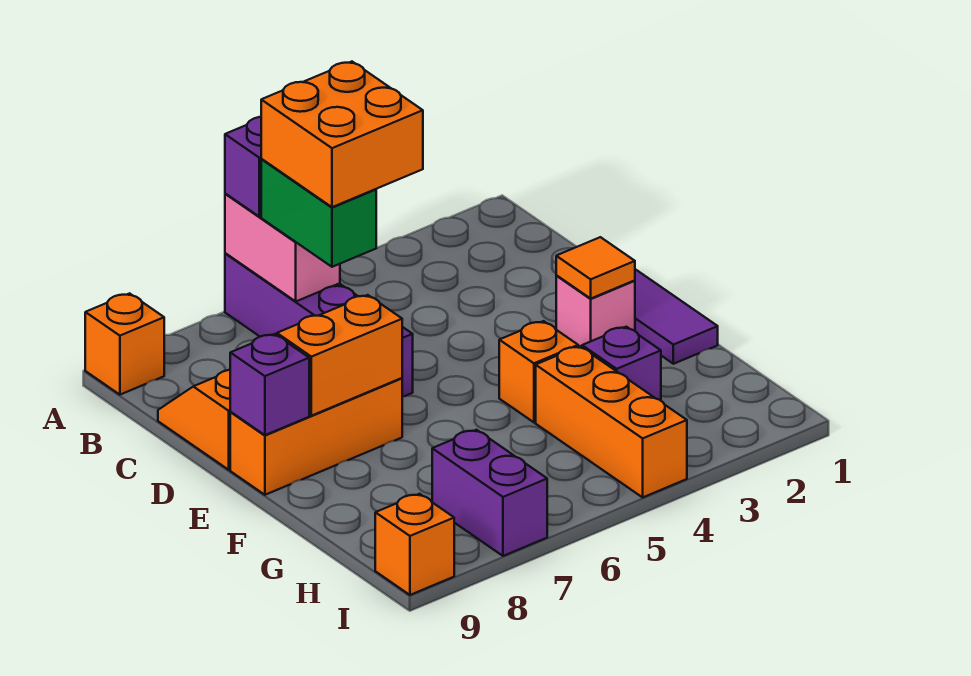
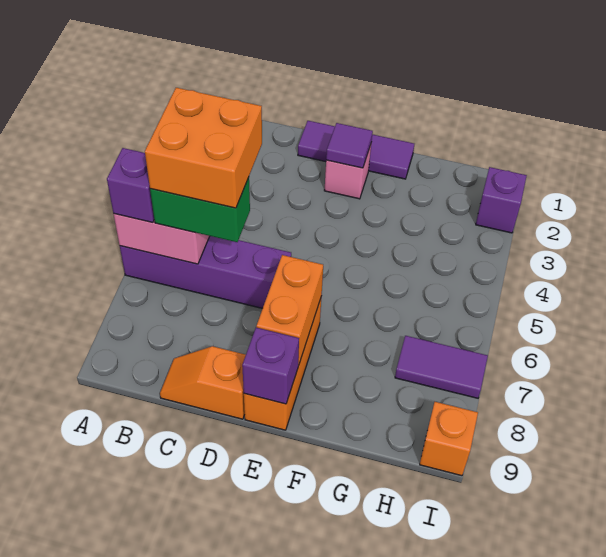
orange 1x1 brick [85,293,164,395] -> none
orange 1x1 tile [556,237,635,298] -> purple 1x1 tile [326,123,373,168]
orange 1x1 brick [499,321,578,422] -> none
purple 1x1 brick [582,327,661,401] -> purple 1x1 brick moved to [476,167,527,233]
orange 1x3 brick [536,346,687,497] -> none
purple 1x2 brick [432,430,547,556] -> purple 1x2 tile [395,336,488,398]

